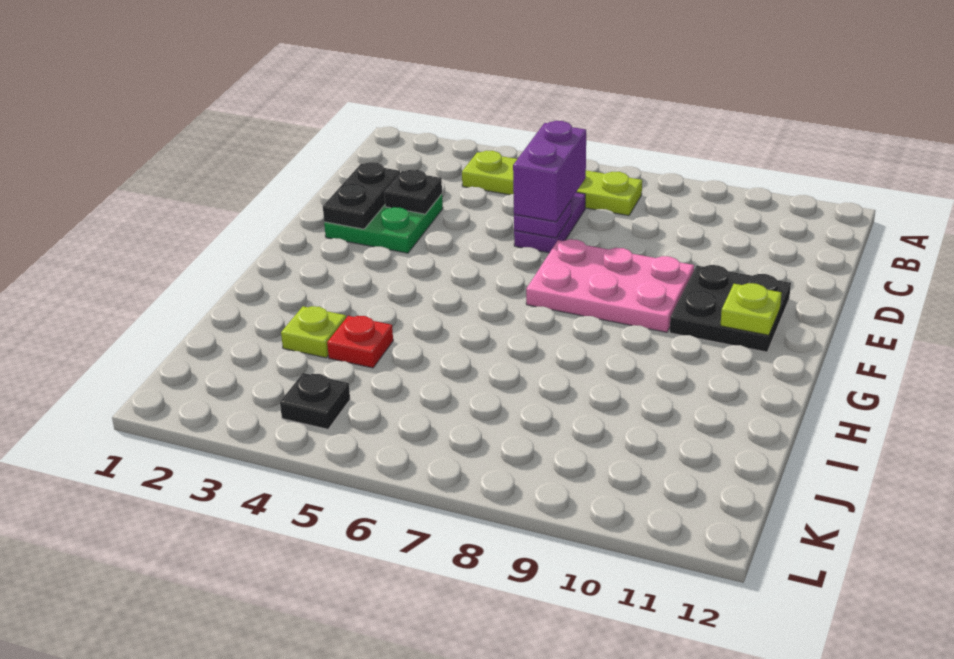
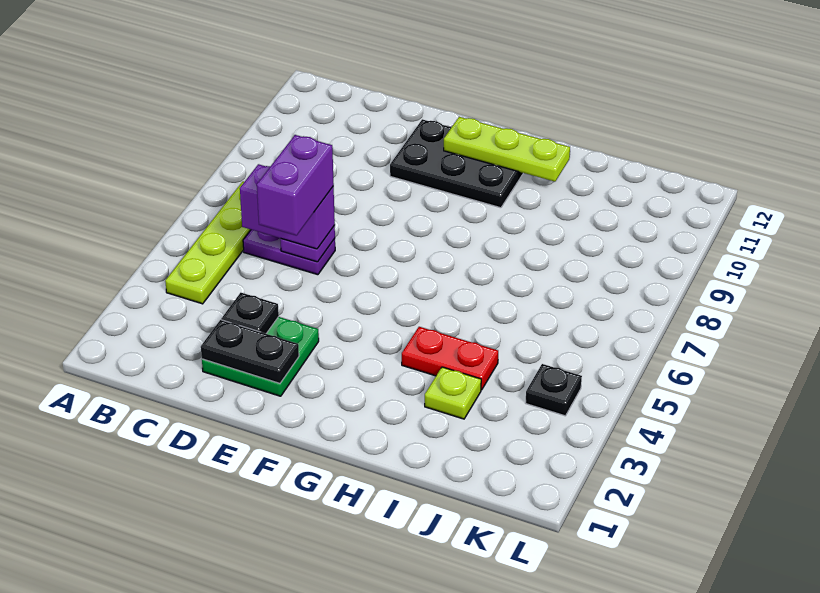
none -> purple 1x2 brick [257,135,334,236]
pink 2x3 plate [526,239,694,332] -> none
black 2x2 plate [670,265,791,352] -> black 2x3 plate [390,119,523,208]
lime 1x1 plate [720,283,782,335] -> lime 1x3 plate [444,117,570,182]
red 1x1 plate [327,316,393,368] -> red 1x2 plate [402,327,498,390]

